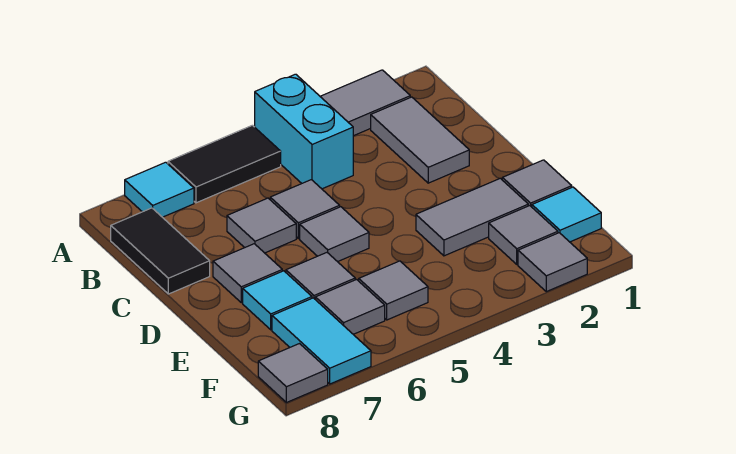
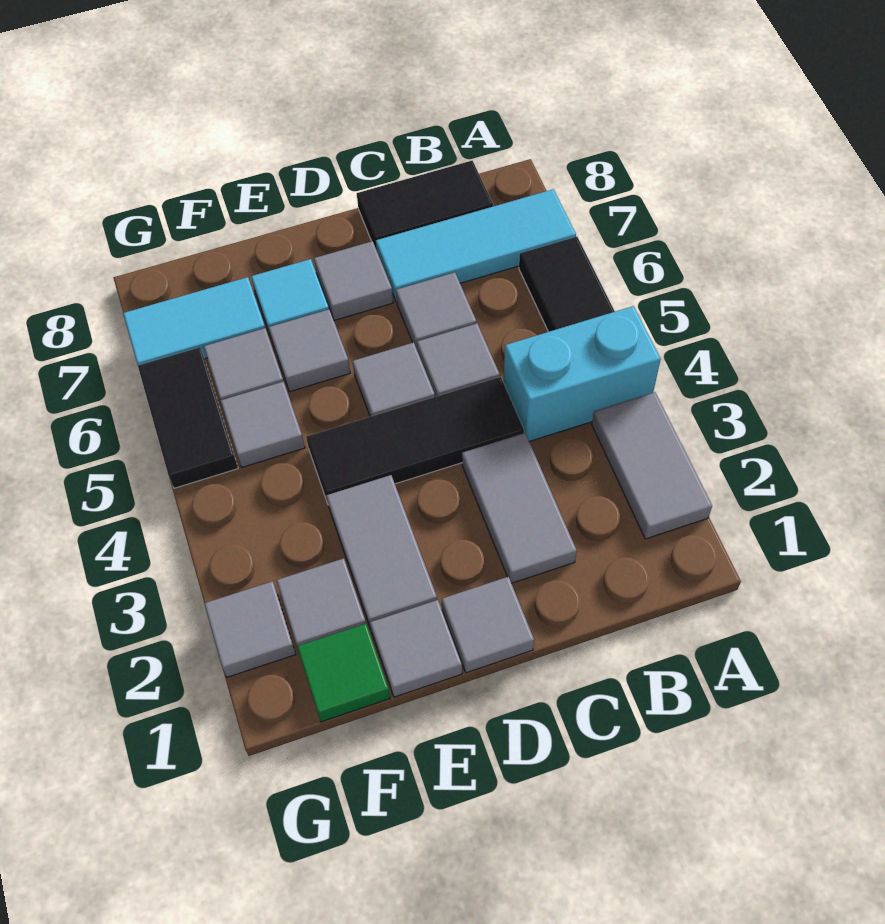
cyan 1x1 tile [125,162,194,217] -> cyan 1x3 tile [376,189,576,302]
grey 1x2 tile [371,97,469,183] -> grey 1x2 tile turned to [462,433,577,583]
none -> black 1x3 tile [306,377,524,503]
cyan 1x1 tile [532,187,601,242] -> green 1x1 tile [297,624,390,722]
none -> black 1x2 tile [138,347,238,488]
grey 1x1 tile [258,344,328,403] -> grey 1x1 tile moved to [442,577,534,673]

